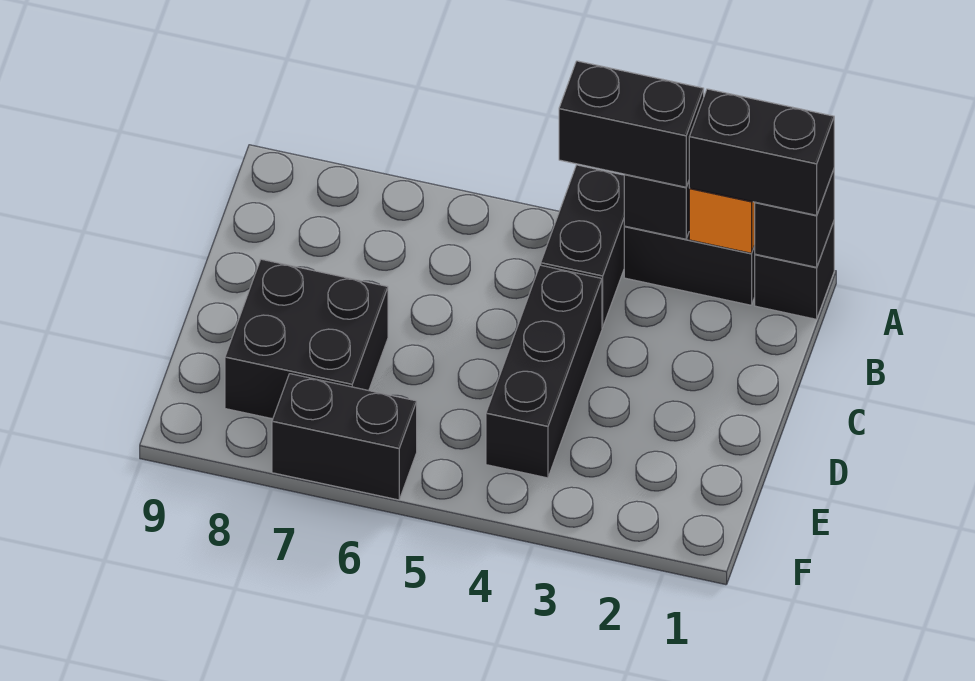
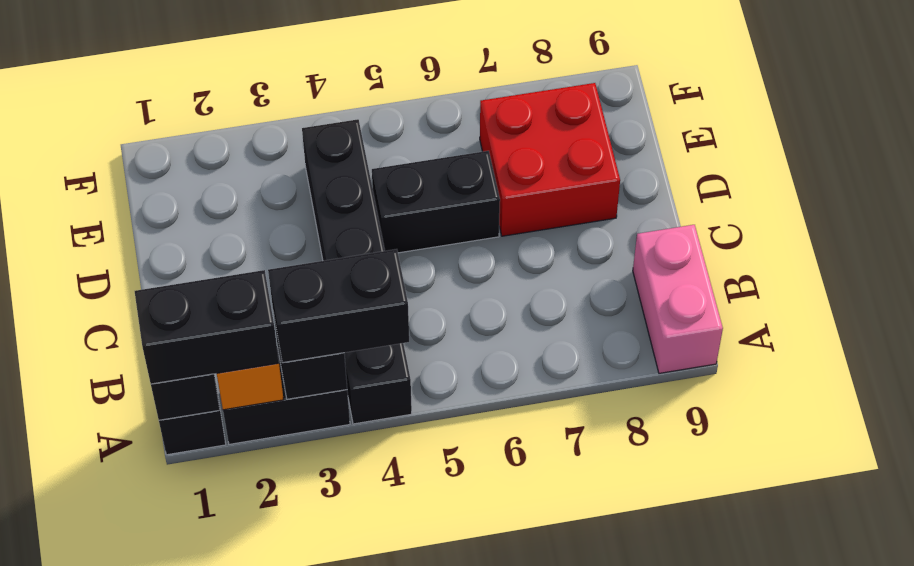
none -> pink 1x2 brick [633,225,723,373]
black 2x2 brick [225,259,388,419] -> red 2x2 brick [480,83,620,236]
black 1x2 brick [272,374,417,500] -> black 1x2 brick moved to [372,151,500,253]

